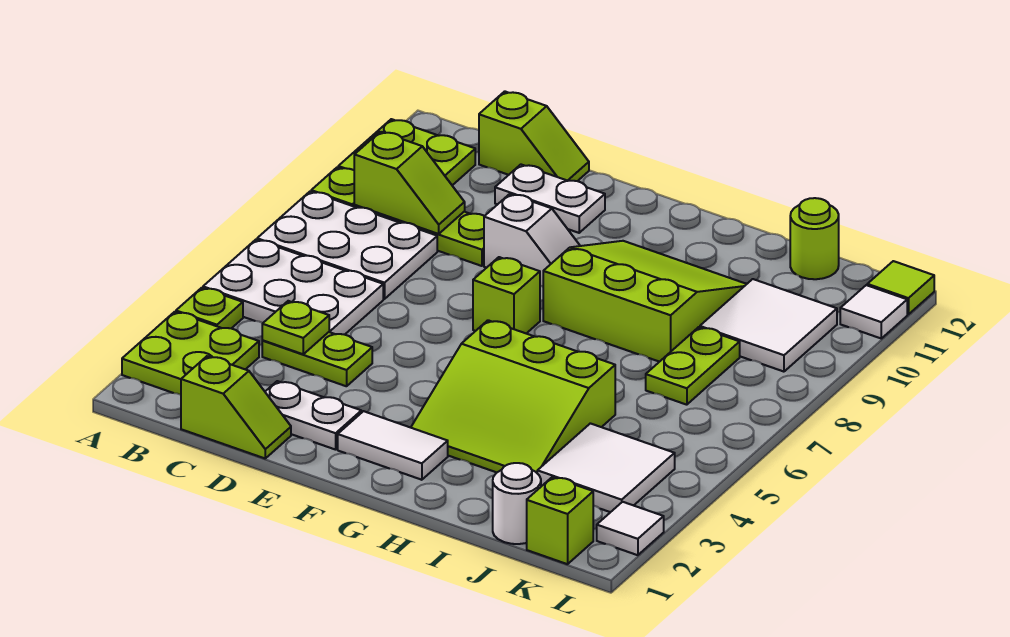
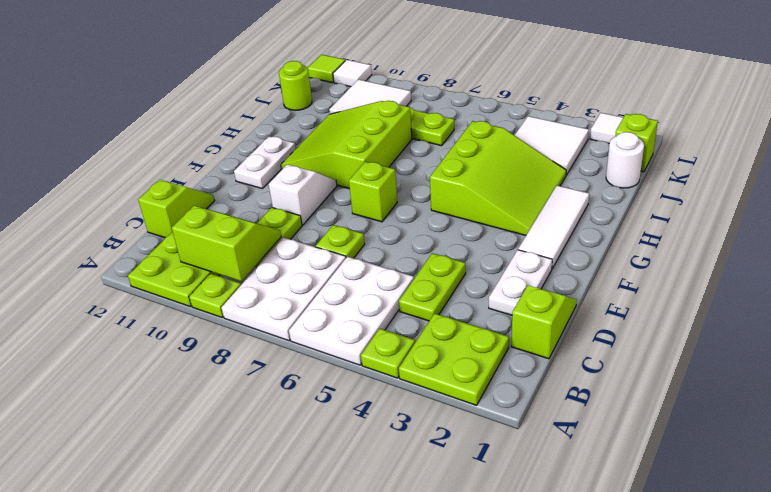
lime 1x2 slope [354,132,465,234] -> lime 2x2 slope [172,206,281,281]
lime 1x1 plate [262,301,329,354] -> lime 1x1 plate moved to [316,225,365,258]
white 1x2 plate [495,165,605,233] -> white 1x2 plate moved to [234,136,296,188]
white 1x2 tile [338,411,448,480] -> white 1x3 tile [518,185,589,269]

